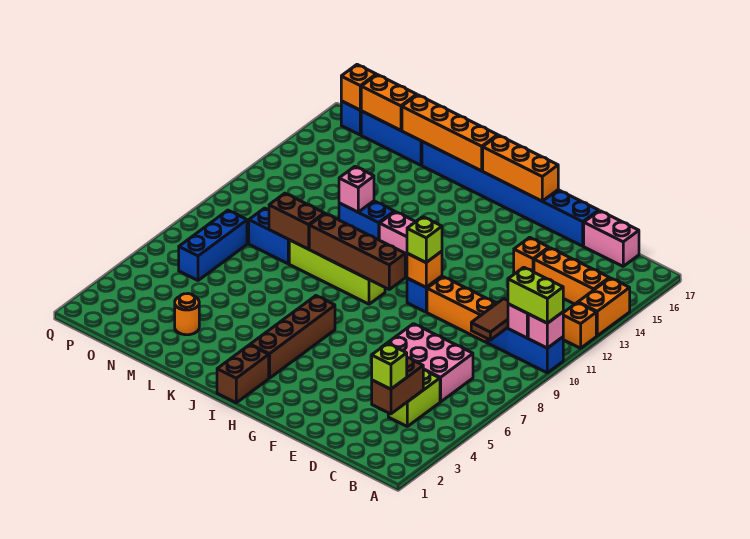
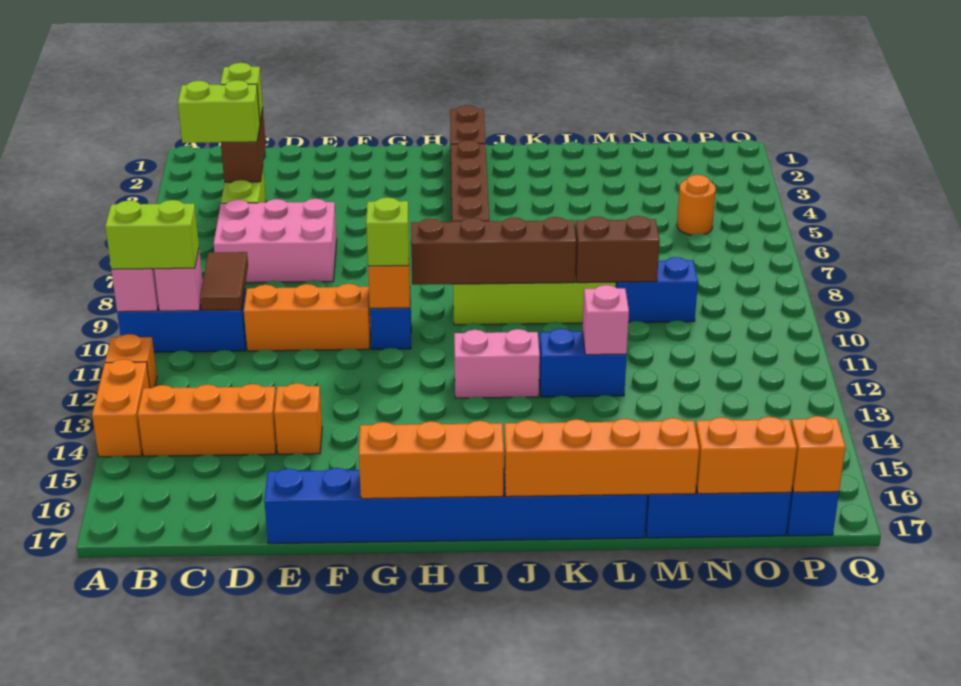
none -> lime 1x2 brick [178,80,260,143]
pink 1x2 brick [584,211,639,266] -> none
orange 1x1 round brick [174,294,199,335] -> orange 1x1 round brick moved to [677,175,716,235]
blue 1x3 brick [179,210,247,280] -> none

